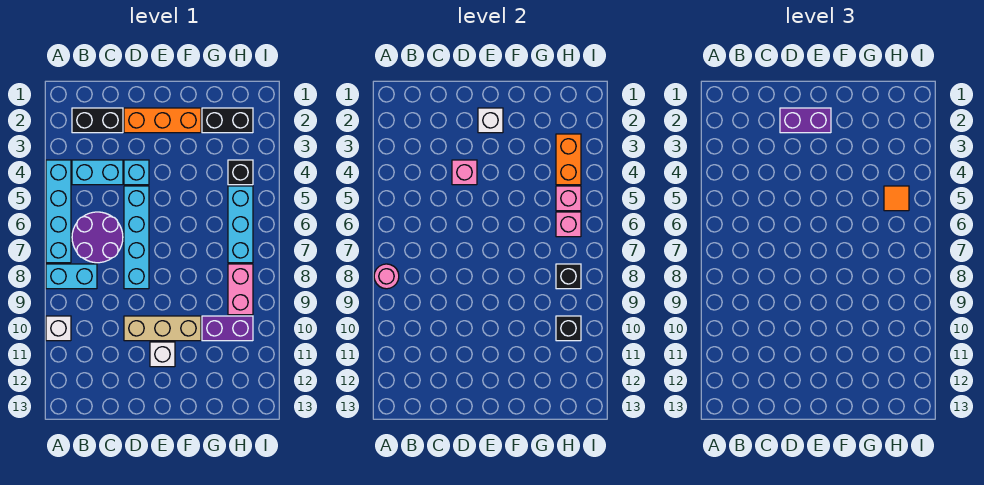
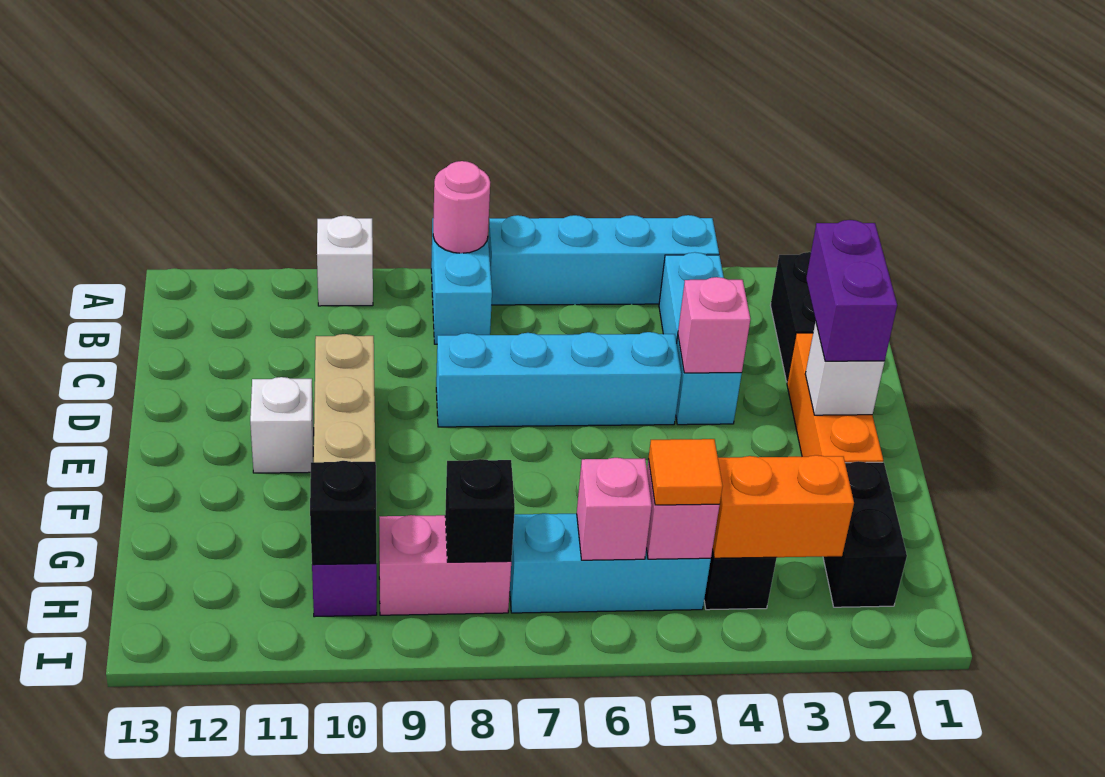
purple 2x2 round brick [72,212,123,263] -> none

